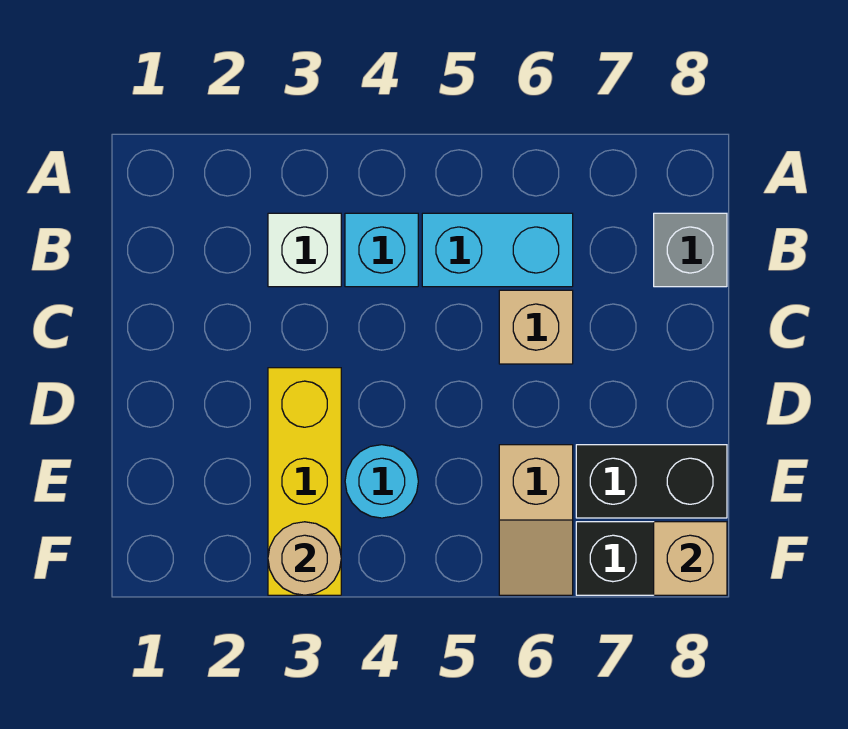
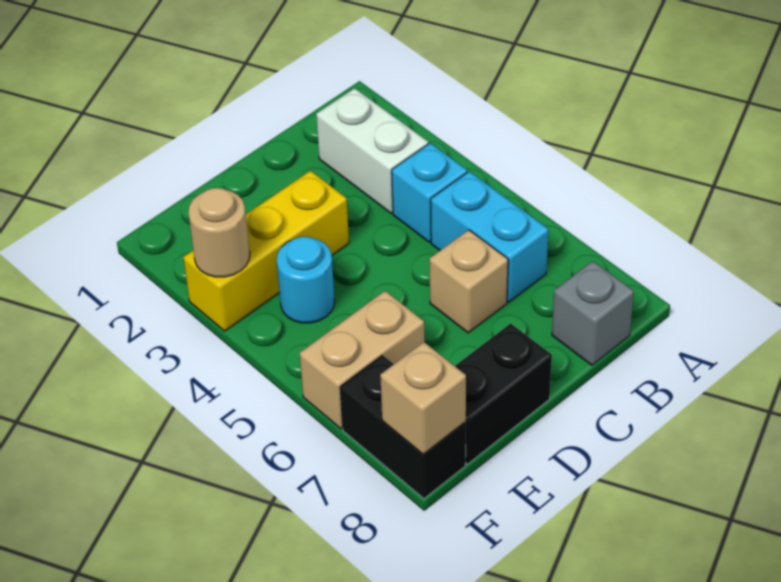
white 1x1 brick [268,213,341,287] -> white 1x2 brick [316,88,428,213]
tan 1x2 slope [499,445,573,595] -> tan 1x2 brick [300,291,424,429]
black 1x2 brick [576,445,727,518] -> black 1x2 brick turned to [455,323,552,464]

